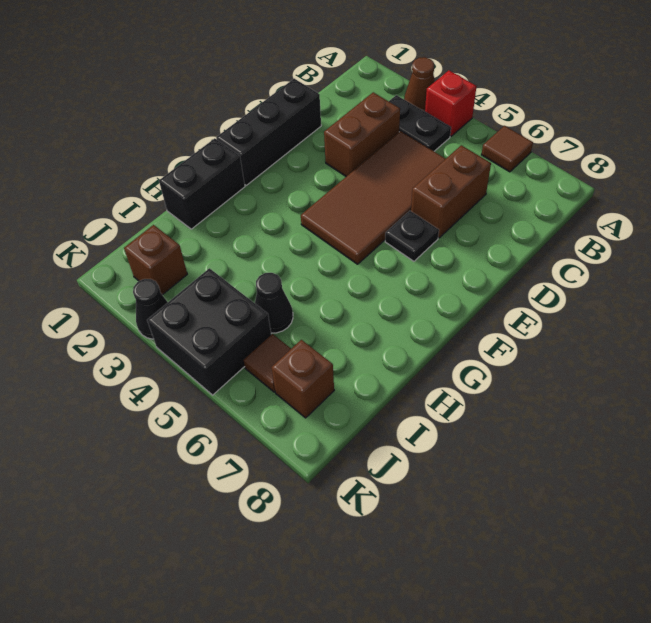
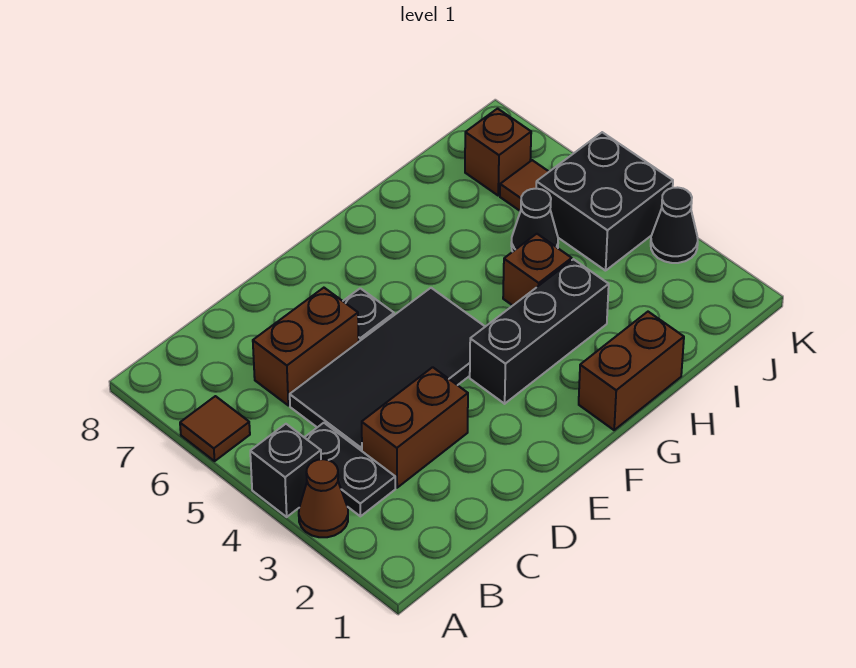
red 1x1 brick [425,70,477,136] -> black 1x1 brick [250,424,321,517]
brown 2x4 tile [301,131,445,264] -> black 2x4 tile [290,288,485,451]
black 1x3 brick [216,79,321,185] -> black 1x3 brick moved to [470,259,609,404]
black 1x2 brick [159,138,245,229] -> brown 1x2 brick [579,312,684,430]
brown 1x1 brick [124,225,187,295] -> brown 1x1 brick moved to [503,234,572,305]

